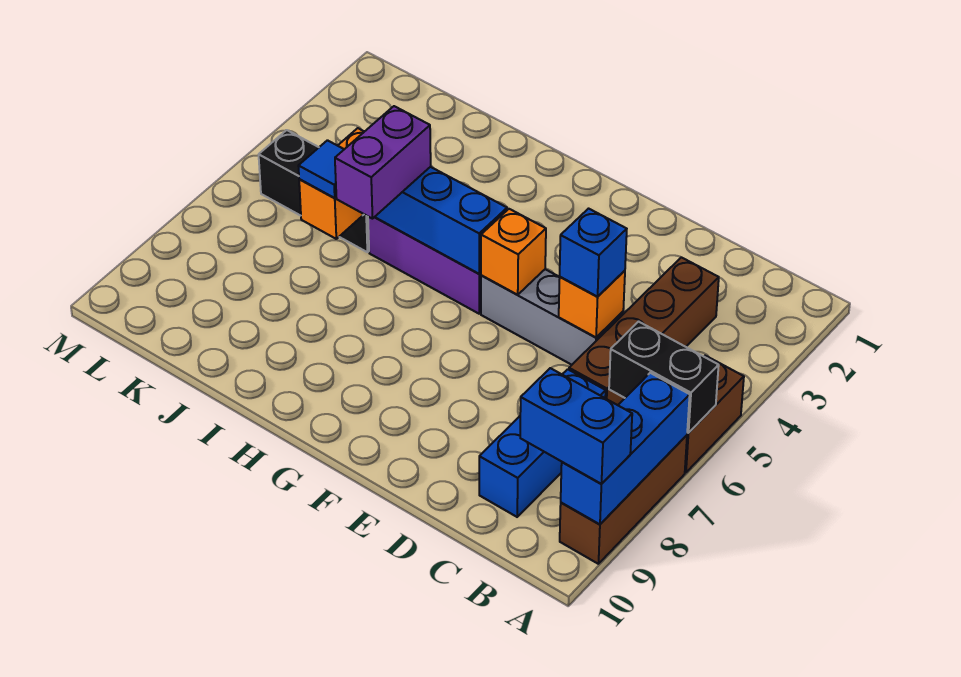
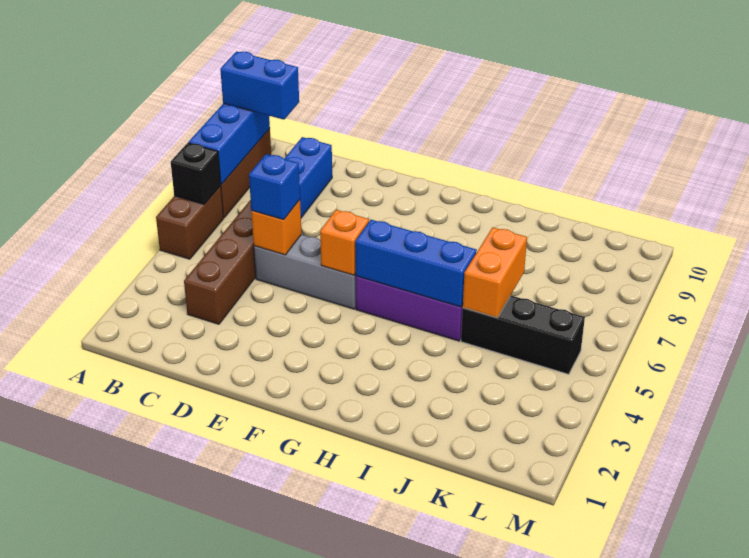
black 1x2 brick [609,322,719,433] -> black 1x1 brick [171,143,221,204]
purple 1x2 brick [335,106,431,219] -> none
blue 1x1 tile [299,140,344,198] -> none

